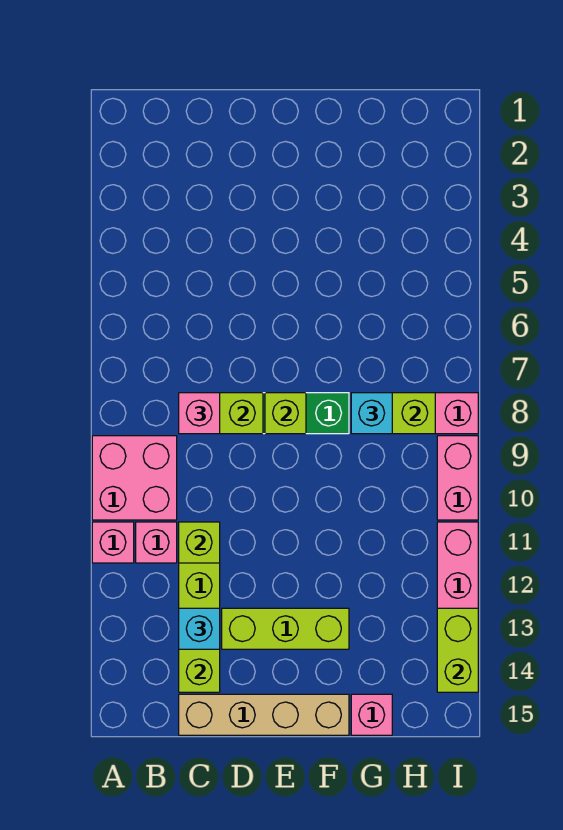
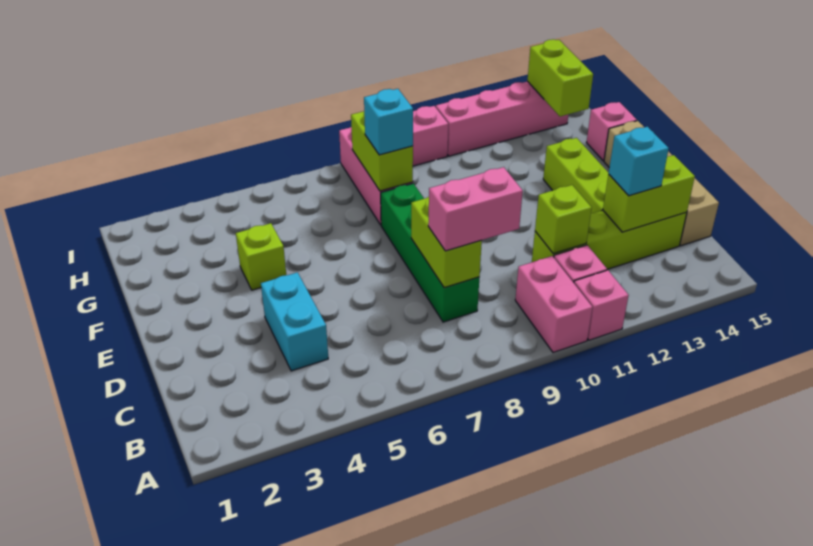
pink 2x2 brick [92,436,177,520] -> pink 1x2 brick [515,256,592,353]
none -> cyan 1x2 brick [261,272,328,371]
pink 1x1 brick [179,393,220,434] -> pink 1x2 brick [428,167,523,251]
lime 1x1 brick [265,393,306,434] -> lime 1x1 brick moved to [236,223,286,290]
lime 1x2 brick [437,608,478,692] -> lime 1x2 brick turned to [527,39,593,116]

